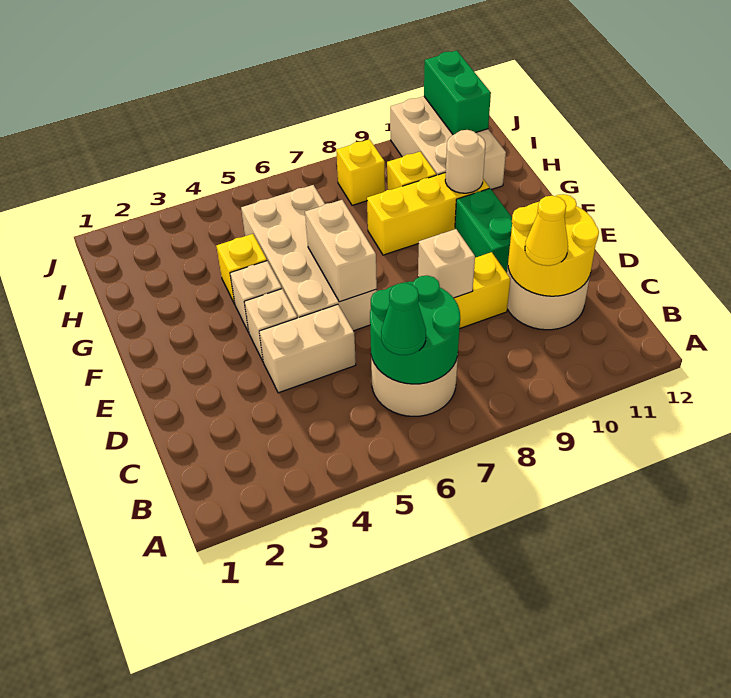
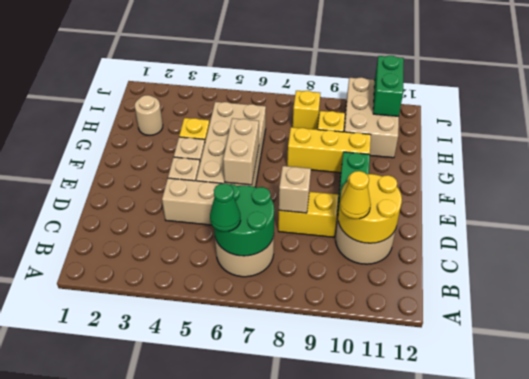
tan 1x1 round brick [445,130,485,193] -> tan 1x1 round brick moved to [135,95,163,135]

